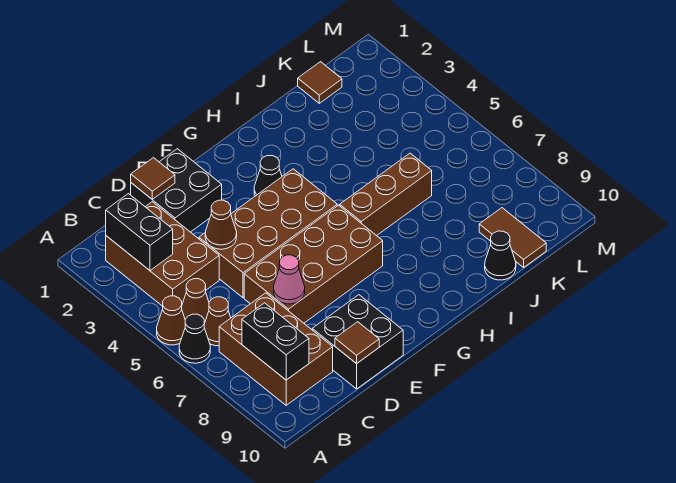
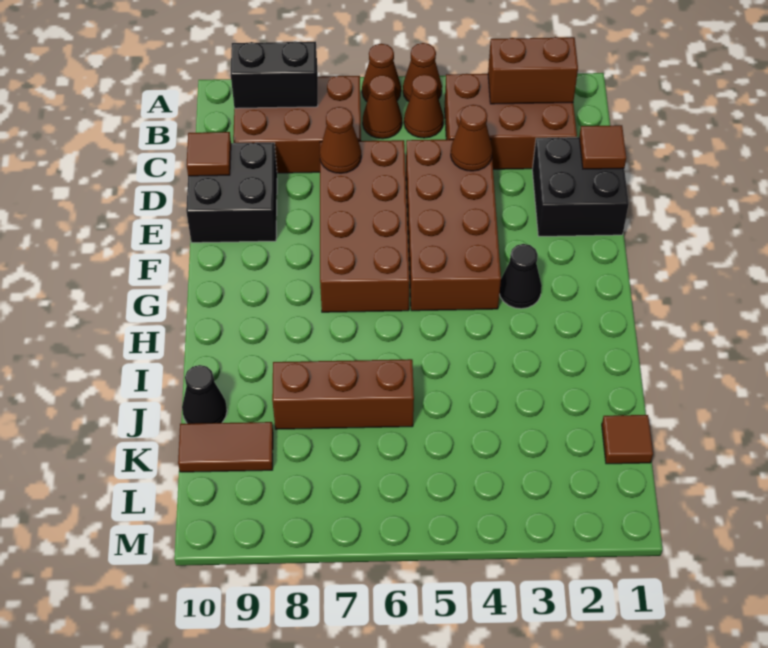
black 1x1 cone [179,314,210,363] -> brown 1x1 cone [362,44,401,101]
black 1x2 brick [106,194,173,270] -> brown 1x2 brick [488,37,578,104]
pink 1x1 cone [274,255,305,304] -> brown 1x1 cone [320,107,361,173]
brown 1x3 brick [340,153,432,236] -> brown 1x3 brick turned to [272,359,414,429]

